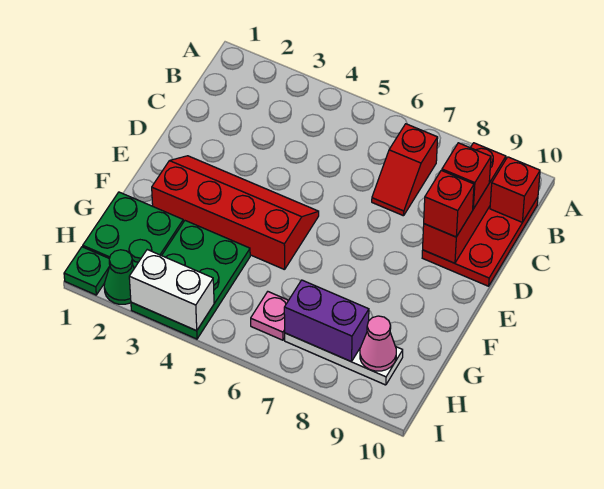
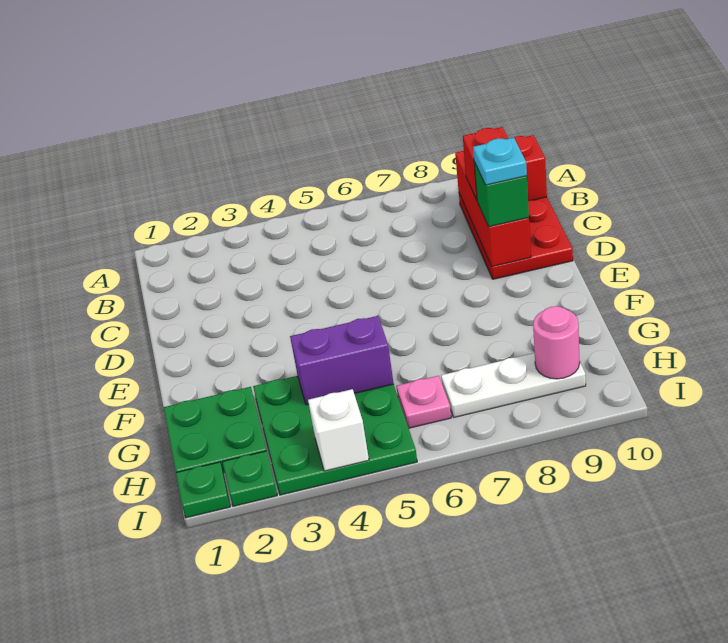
red 1x2 slope [372,124,438,216] -> none
red 1x1 brick [424,170,474,237] -> green 1x1 brick [474,162,529,227]
none -> cyan 1x1 plate [473,138,527,185]
red 2x4 slope [152,156,319,270] -> none
green 2x3 plate [131,221,250,339] -> green 3x3 plate [253,376,417,495]
purple 1x2 brick [284,280,369,362] -> purple 1x2 brick moved to [290,316,394,405]
pink 1x1 cone [360,316,396,371] -> pink 1x1 round brick [533,306,580,379]
green 1x1 cone [104,250,134,304] -> green 1x1 plate [223,451,277,506]
white 1x2 brick [129,250,214,331] -> white 1x1 brick [308,389,369,471]

